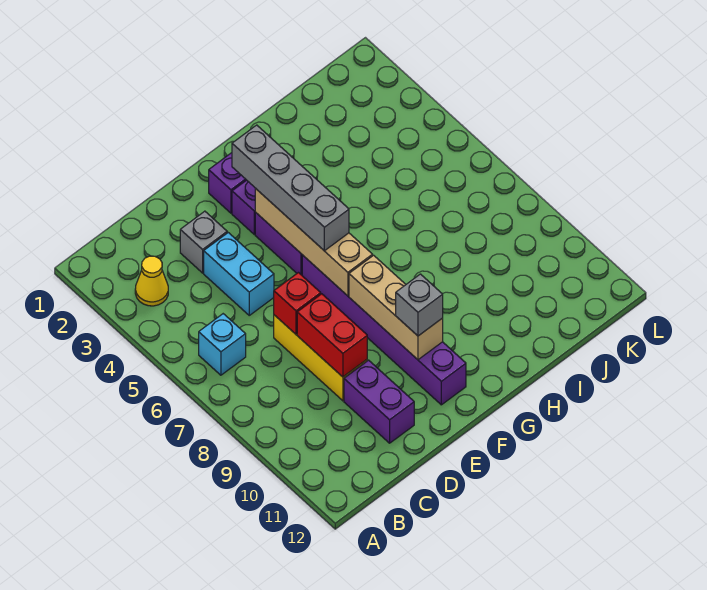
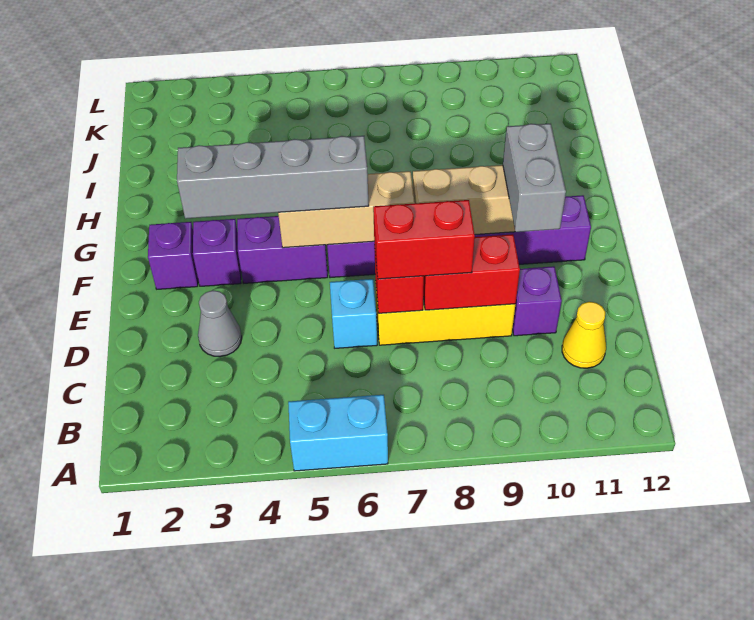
yellow 1x1 cone [135,256,168,306] -> yellow 1x1 cone moved to [562,302,606,368]
cyan 1x1 brick [199,314,246,375] -> cyan 1x1 brick moved to [330,279,377,348]
grey 1x1 brick [180,211,227,273] -> grey 1x1 cone [198,291,242,357]
cyan 1x2 brick [204,233,274,315] -> cyan 1x2 brick moved to [288,395,388,471]
none -> red 1x2 brick [373,200,475,279]
purple 1x2 brick [344,360,414,443] -> purple 1x1 brick [512,266,562,336]
tan 1x4 brick [255,189,373,296] -> tan 1x3 brick [278,171,415,248]
grey 1x1 brick [396,274,443,336] -> grey 1x2 brick [503,123,566,232]

